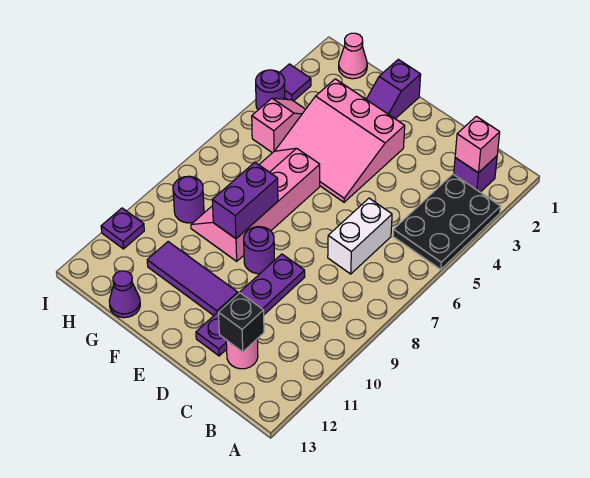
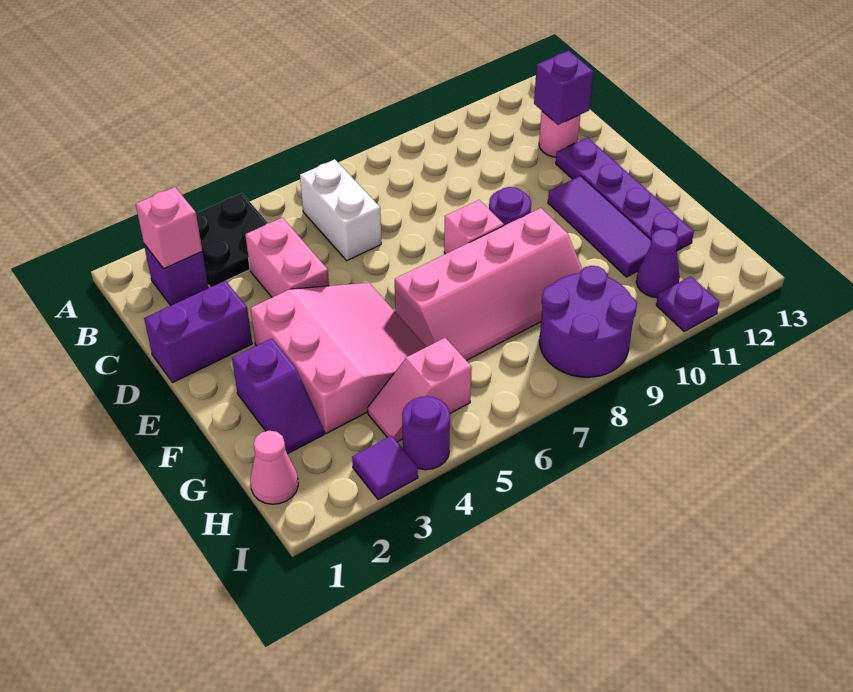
black 2x3 plate [393,174,501,269] -> black 2x2 plate [196,193,268,287]
none -> pink 1x2 brick [245,218,329,297]
white 1x2 brick [328,198,392,274] -> white 1x2 brick turned to [300,159,381,261]
black 1x1 brick [218,293,264,352] -> purple 1x1 brick [534,50,593,125]
purple 1x4 plate [196,254,305,356] -> purple 1x4 plate turned to [556,137,694,251]
none -> pink 1x1 brick [444,200,504,254]
purple 1x2 slope [366,59,421,119] -> purple 1x2 slope turned to [232,339,324,454]
purple 1x2 brick [212,162,278,239] -> purple 1x2 brick moved to [144,281,252,383]
purple 1x1 cone [109,271,140,318] -> purple 1x1 cone moved to [636,229,680,298]
purple 1x1 round brick [173,176,204,223] -> purple 2x2 round brick [539,266,637,377]

